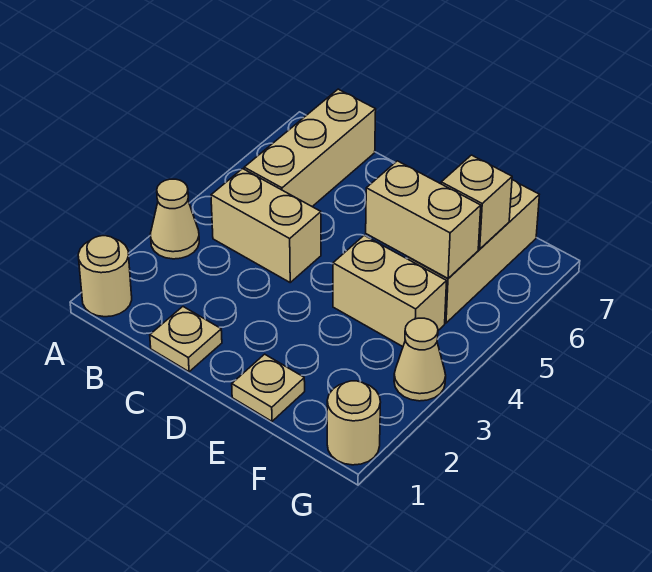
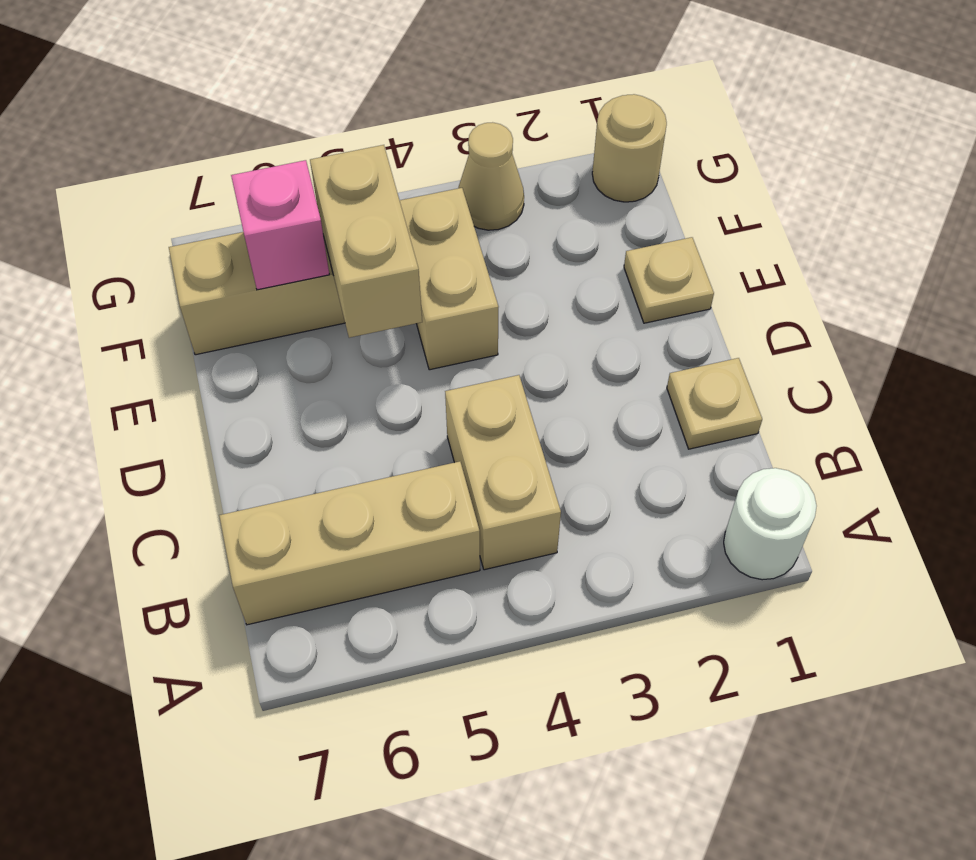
tan 1x1 round brick [78,236,132,317] -> white 1x1 round brick [724,468,817,580]
tan 1x1 cone [150,179,199,259] -> none
tan 1x1 brick [441,155,512,249] -> pink 1x1 brick [231,160,329,290]

